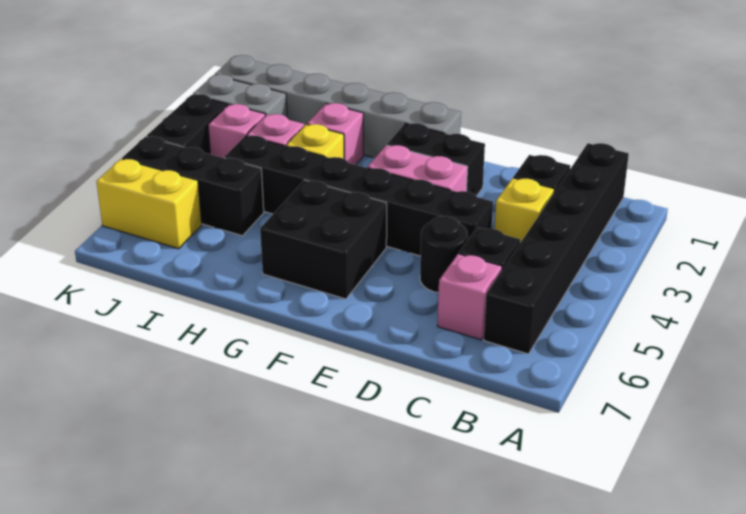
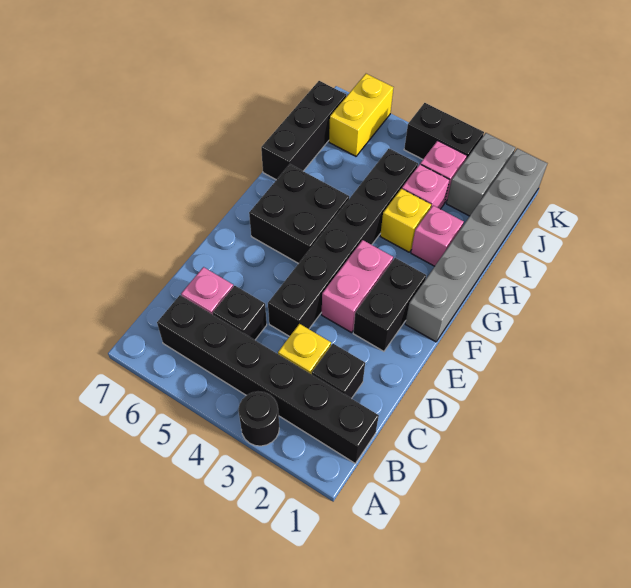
black 1x1 round brick [420,216,468,293] -> black 1x1 round brick moved to [238,392,279,446]
black 1x3 brick [122,137,264,236] -> black 1x3 brick moved to [261,81,346,180]

